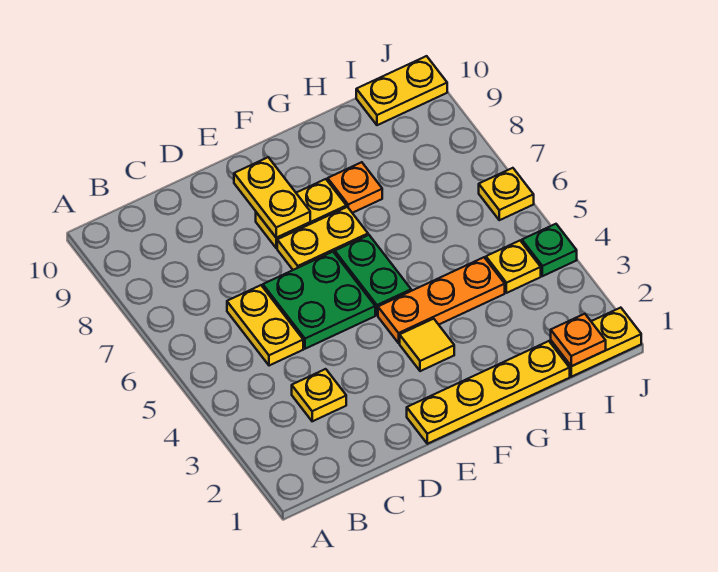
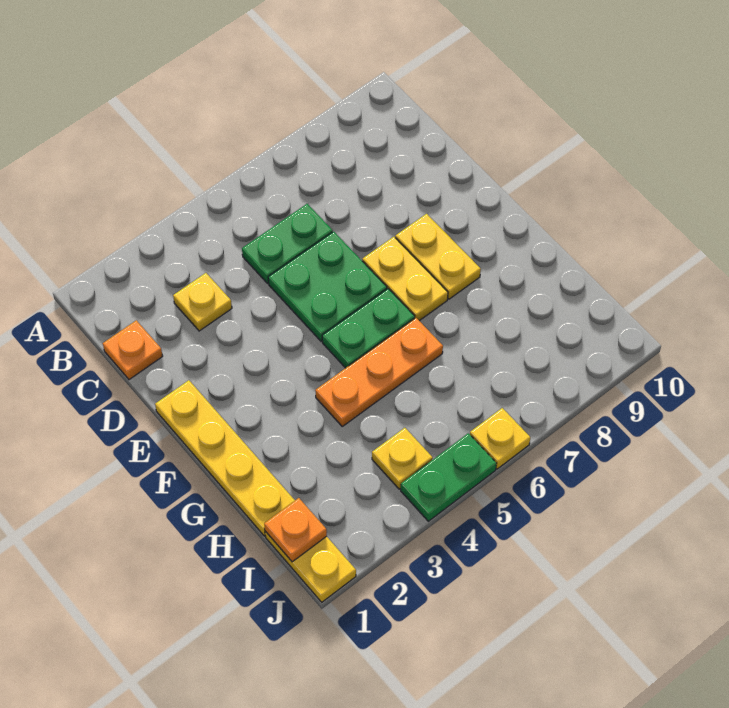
yellow 1x2 plate [227,285,303,366] -> green 1x2 plate [242,204,333,283]
yellow 1x2 plate [234,157,310,238] -> none
yellow 1x1 tile [400,319,454,371] -> none
orange 1x3 plate [378,257,505,343] -> orange 1x3 plate turned to [315,318,443,426]
orange 1x1 plate [328,162,382,213] -> orange 1x1 plate moved to [103,320,163,380]
yellow 1x2 plate [356,56,447,125] -> none
green 1x1 plate [522,224,577,276] -> green 1x2 plate [401,433,496,521]

